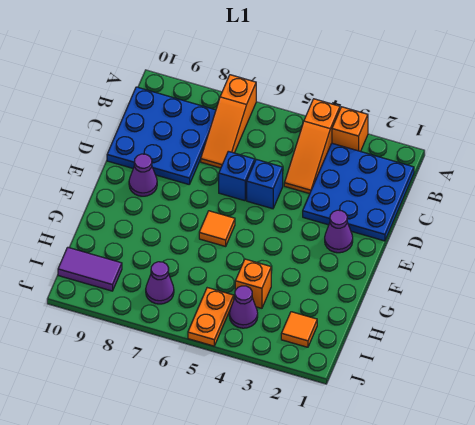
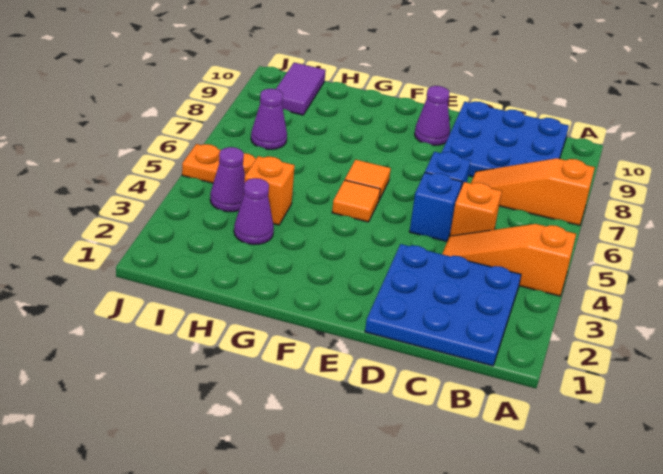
orange 1x1 brick [332,107,368,151] -> orange 1x1 brick moved to [450,182,502,236]
purple 1x1 cone [325,210,353,253] -> purple 1x1 cone moved to [234,178,274,245]
orange 1x1 tile [281,312,317,347] -> orange 1x1 tile moved to [332,180,380,222]

